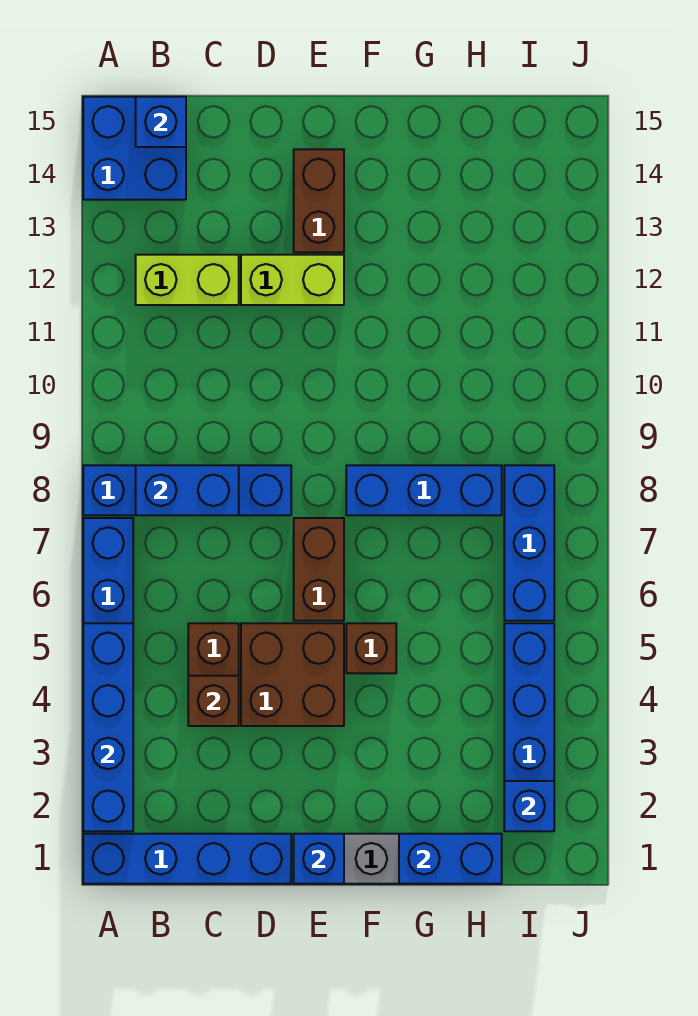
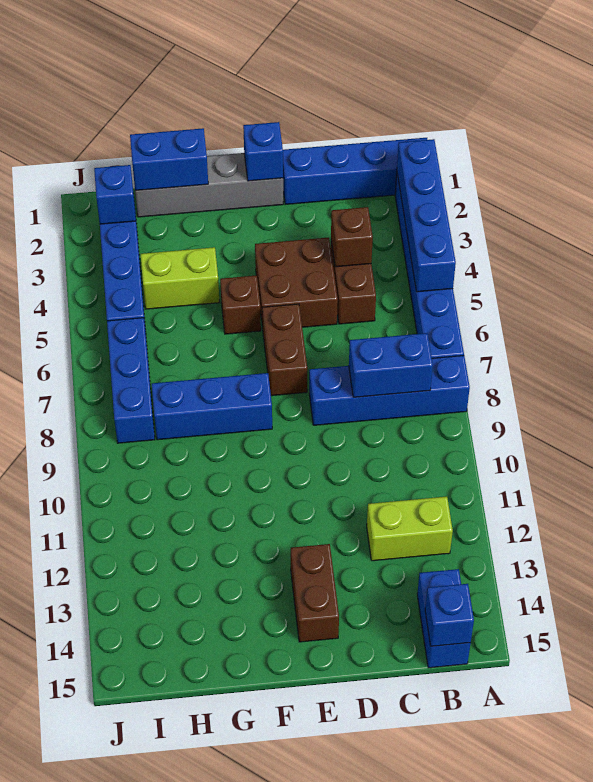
blue 2x2 brick [83,97,186,200] -> blue 1x2 brick [417,569,471,668]
lime 1x2 brick [241,255,344,305] -> lime 1x2 brick moved to [141,247,219,309]

